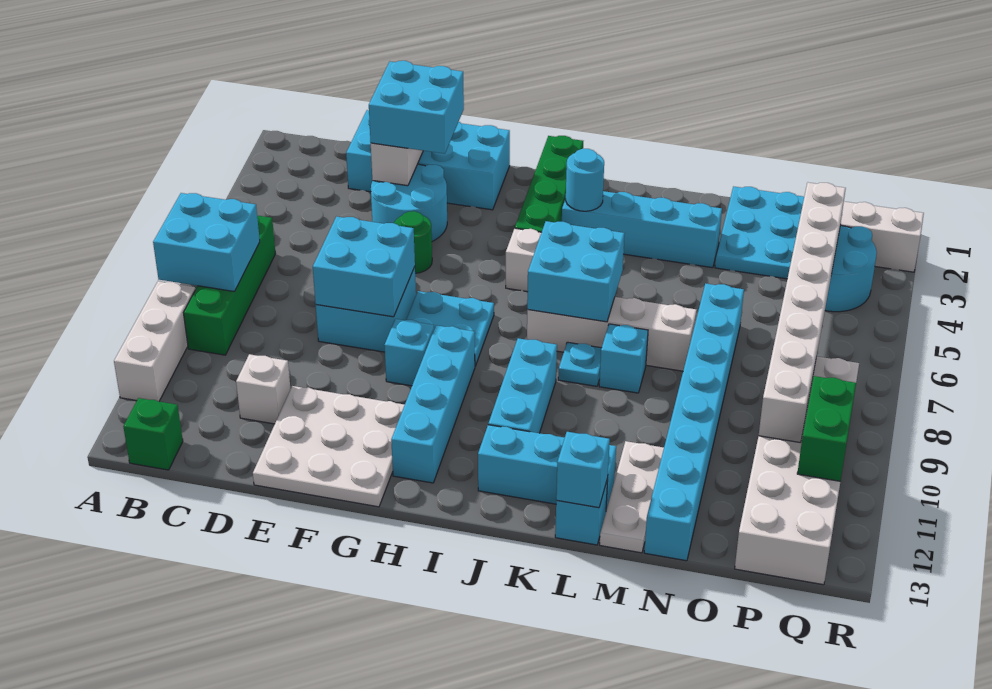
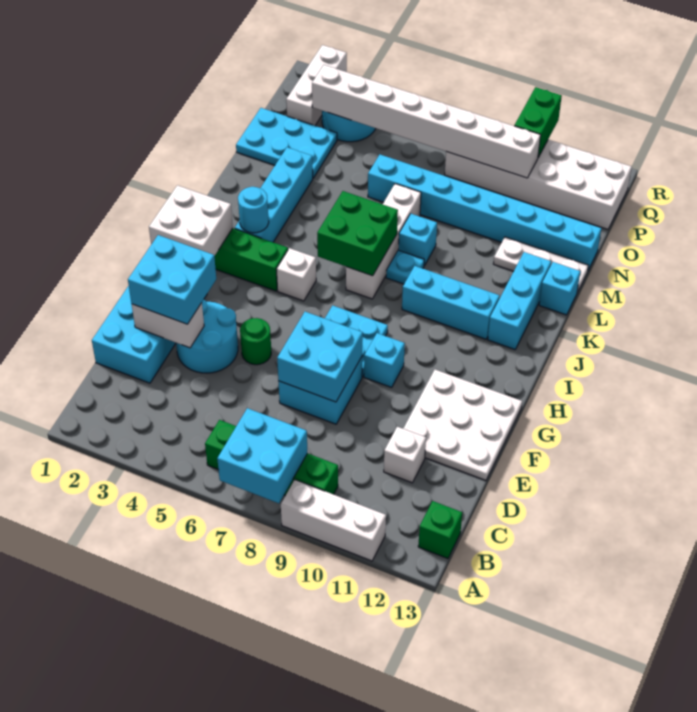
none -> white 2x2 brick [149,185,233,256]
cyan 1x4 brick [391,325,475,483] -> none
cyan 2x2 brick [527,221,625,322] -> green 2x2 brick [317,191,398,276]
cyan 1x1 brick [556,432,610,508] -> none
green 1x2 brick [797,376,856,481] -> green 1x2 brick turned to [514,87,562,157]

